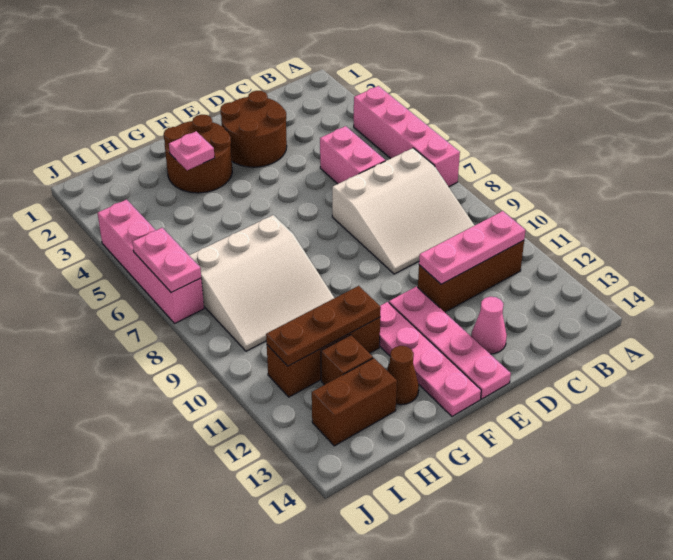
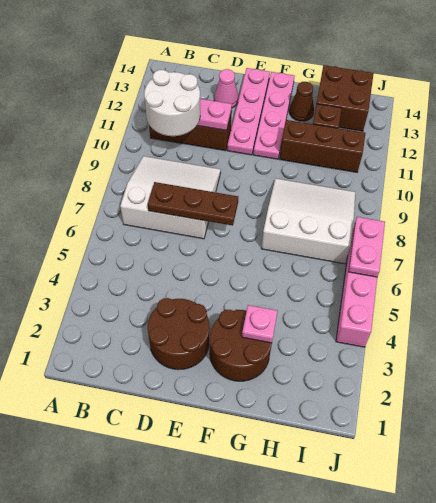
pink 1x4 brick [354,86,460,187] -> none
none -> white 2x2 round brick [144,70,200,136]
pink 1x2 brick [320,126,385,184] -> none
brown 1x3 plate [266,286,381,366] -> brown 1x3 plate moved to [148,182,238,226]
brown 1x2 brick [312,358,397,446] -> brown 2x2 brick [316,65,374,131]

